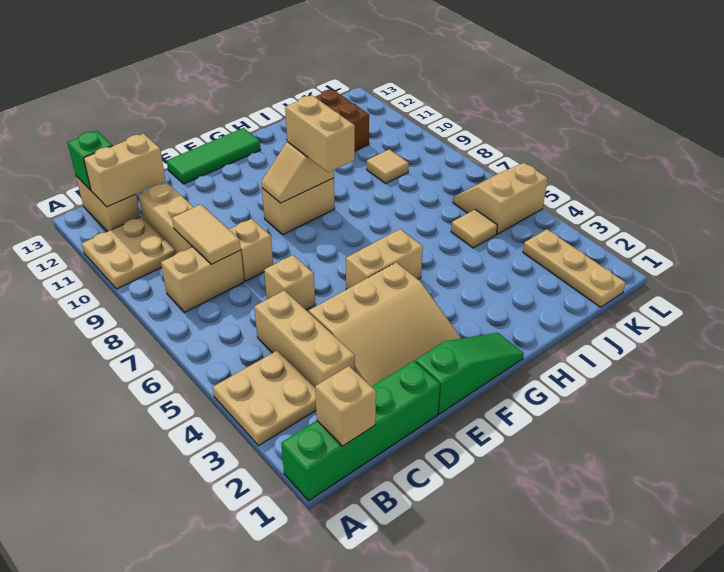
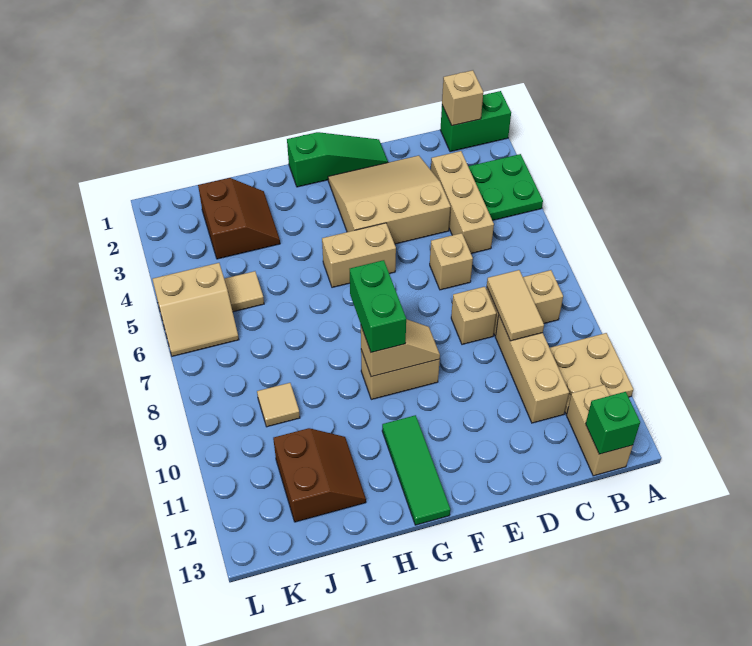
green 1x4 brick [281,361,440,501] -> green 1x2 brick [440,91,511,152]
tan 2x2 plate [213,351,316,446] -> green 2x2 plate [468,154,543,220]
tan 1x2 brick [83,134,166,207] -> none
green 1x3 slope [415,333,524,414] -> green 1x3 slope turned to [287,132,388,187]
green 1x3 tile [167,128,260,184] -> green 1x3 tile turned to [382,415,450,525]
tan 1x2 brick [285,95,355,173] -> green 1x2 brick [350,260,406,353]
none -> brown 2x2 slope [198,178,280,259]
tan 1x3 plate [523,229,626,307] -> none

